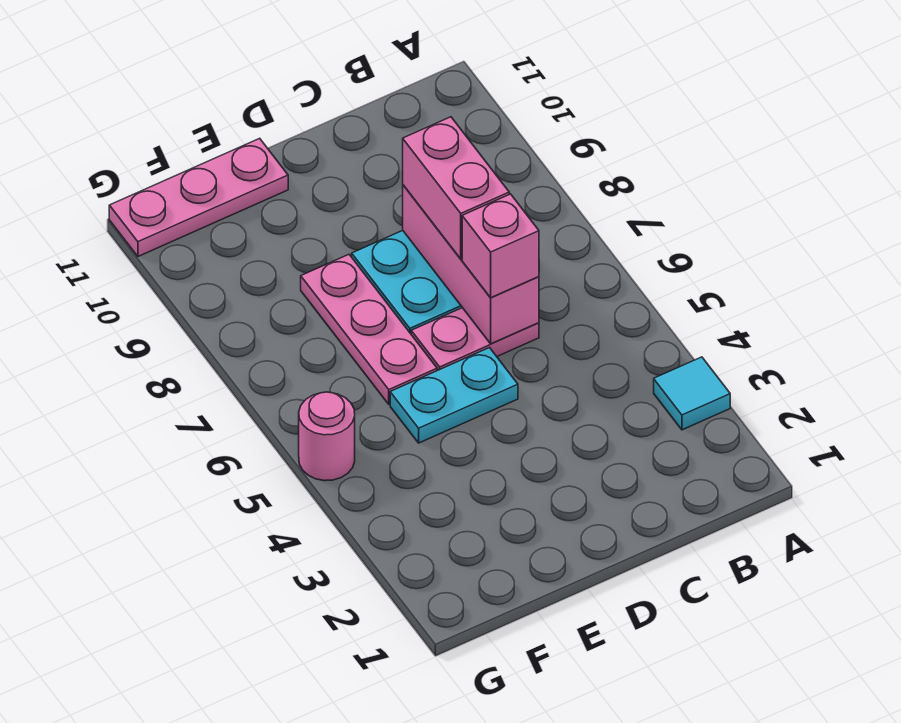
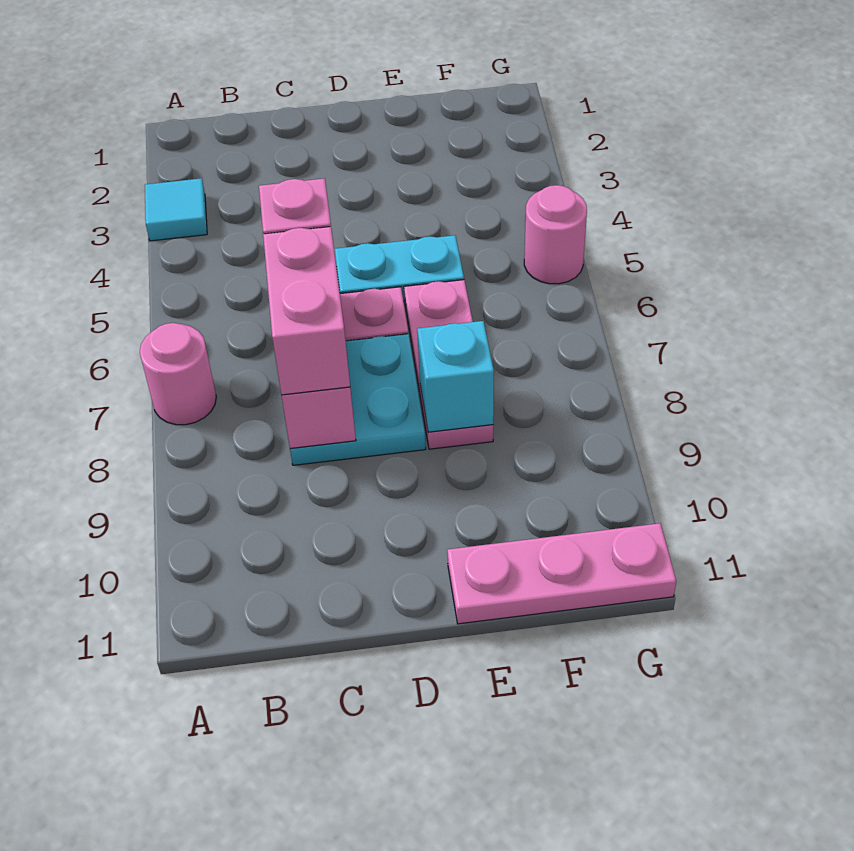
none -> pink 1x1 round brick [140,323,216,425]
none -> cyan 1x1 brick [417,321,494,432]

